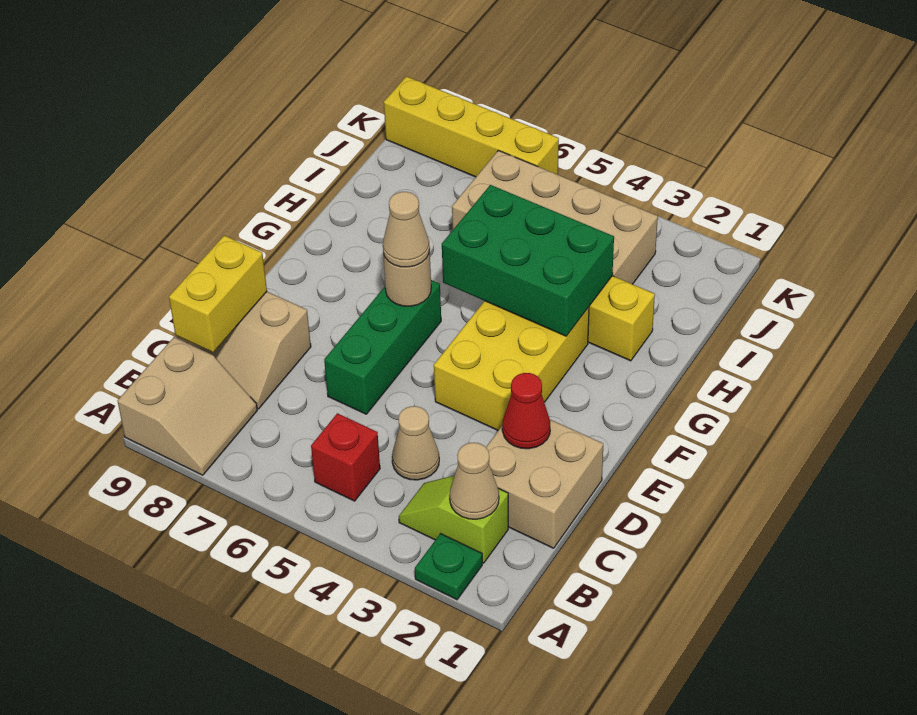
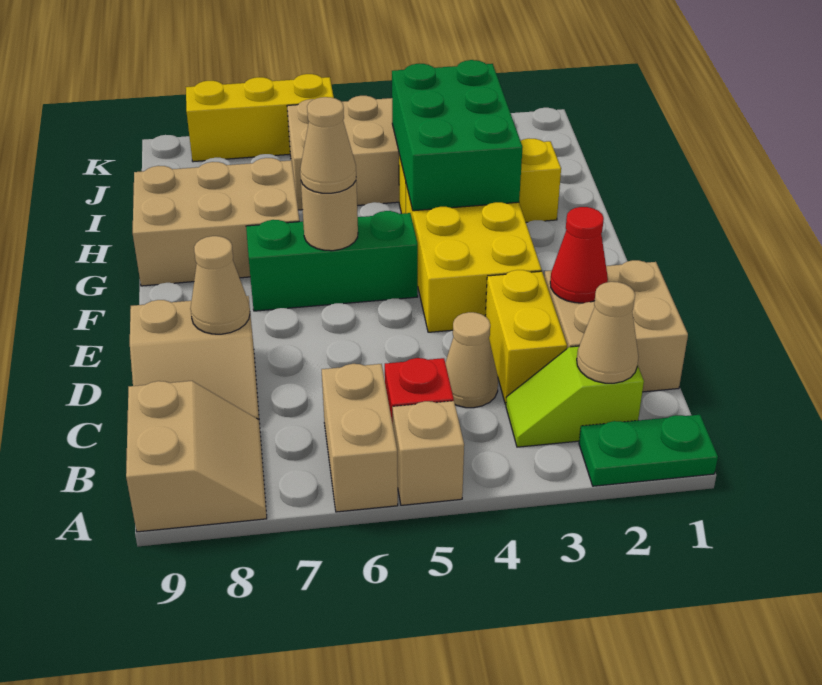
green 1x1 plate [415,534,482,600] -> green 1x2 plate [579,415,718,486]
none -> tan 1x1 brick [392,401,464,505]
none -> tan 1x2 brick [322,364,398,512]
yellow 1x2 brick [169,235,267,352] -> yellow 1x2 brick moved to [485,270,567,404]
green 1x3 brick [324,280,441,414] -> green 1x3 brick turned to [246,211,418,311]
none -> tan 1x1 cone [190,236,250,334]
green 2x3 brick [442,185,614,336] -> green 2x3 brick turned to [392,60,523,211]
none -> tan 2x3 brick [133,158,299,286]
yellow 1x4 brick [384,76,559,177] -> yellow 1x3 brick [186,74,334,162]

